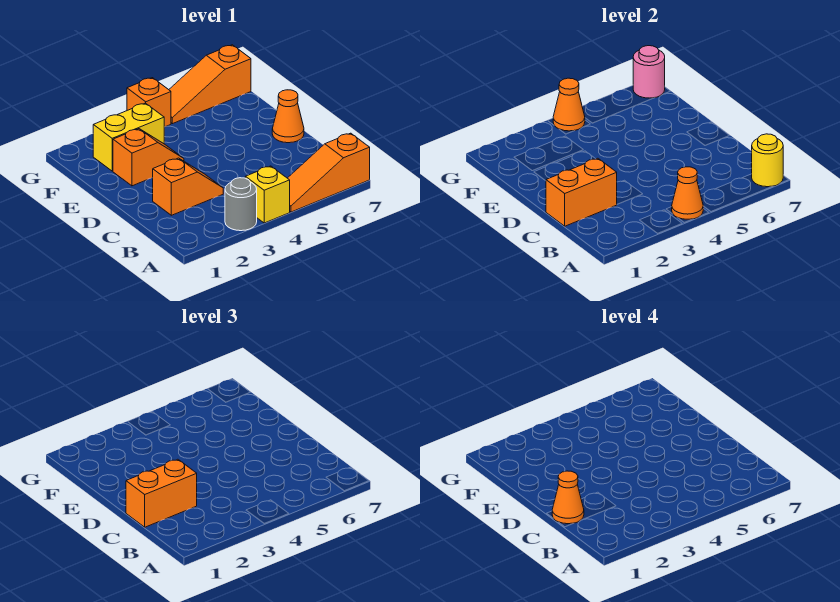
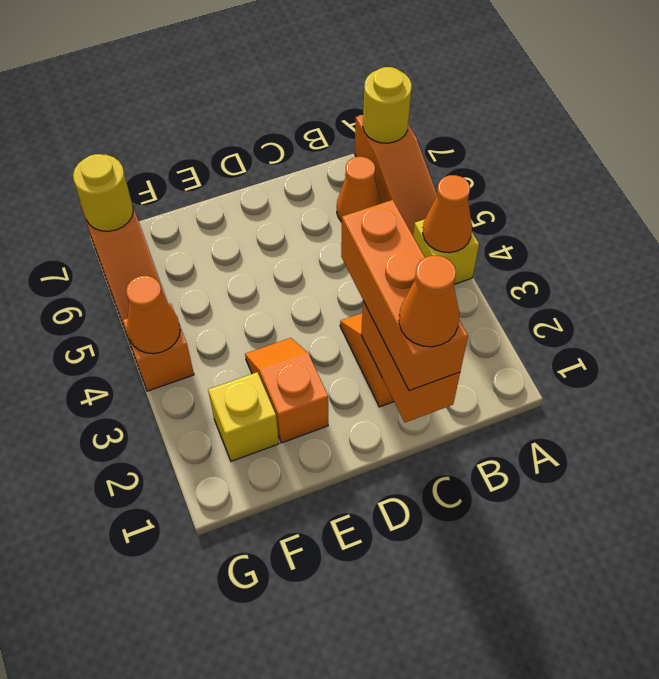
grey 1x1 round brick [225,178,257,231] -> none
orange 1x2 brick [126,459,197,527] -> orange 1x3 brick [341,200,468,391]
orange 1x1 cone [272,90,304,143] -> orange 1x1 cone moved to [337,157,381,222]
yellow 1x2 brick [93,103,164,171] -> yellow 1x1 brick [208,372,279,461]
pink 1x1 round brick [633,46,665,98] -> yellow 1x1 round brick [73,154,133,231]

